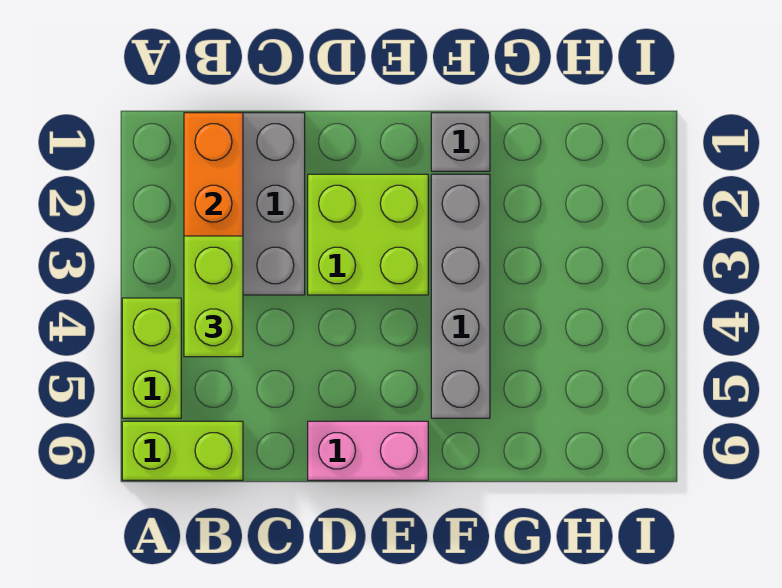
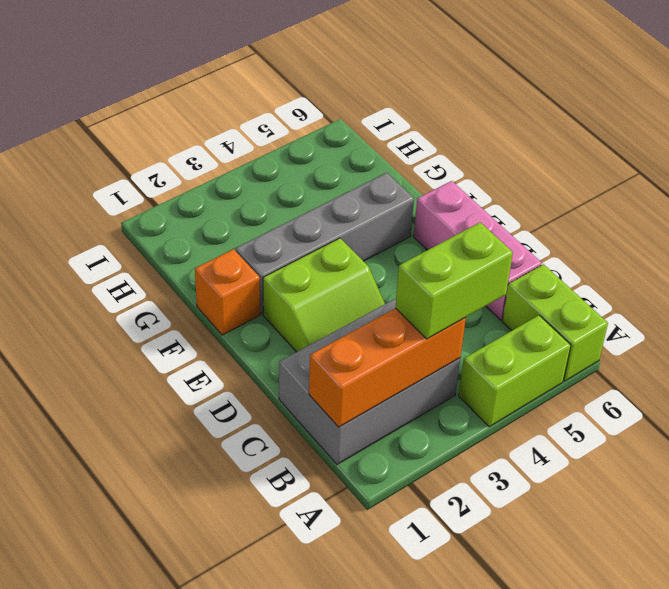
lime 2x2 brick [308,174,428,295] -> lime 2x2 slope [263,238,385,352]
pink 1x2 brick [308,421,428,480] -> pink 1x3 brick [414,181,542,320]
grey 1x1 brick [431,113,490,171] -> orange 1x1 brick [195,249,260,335]

